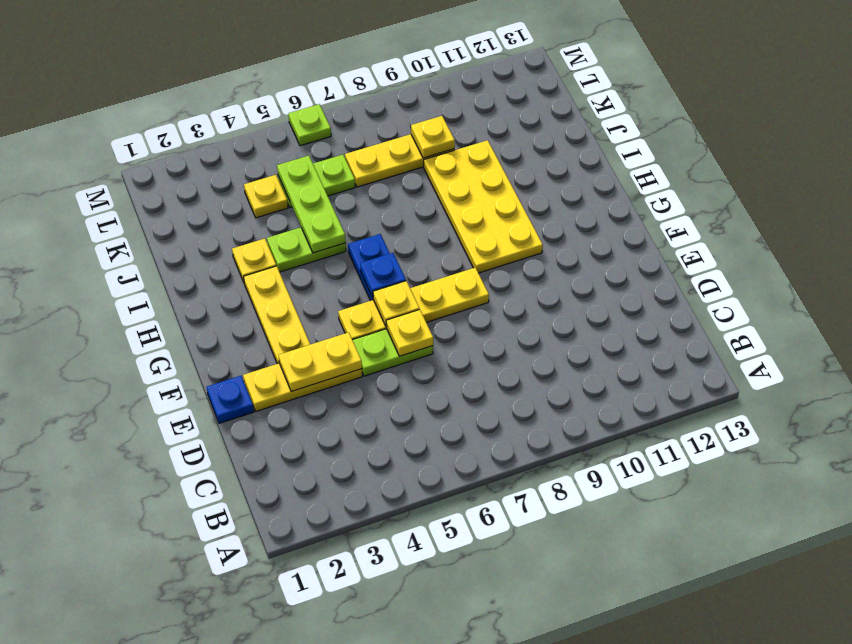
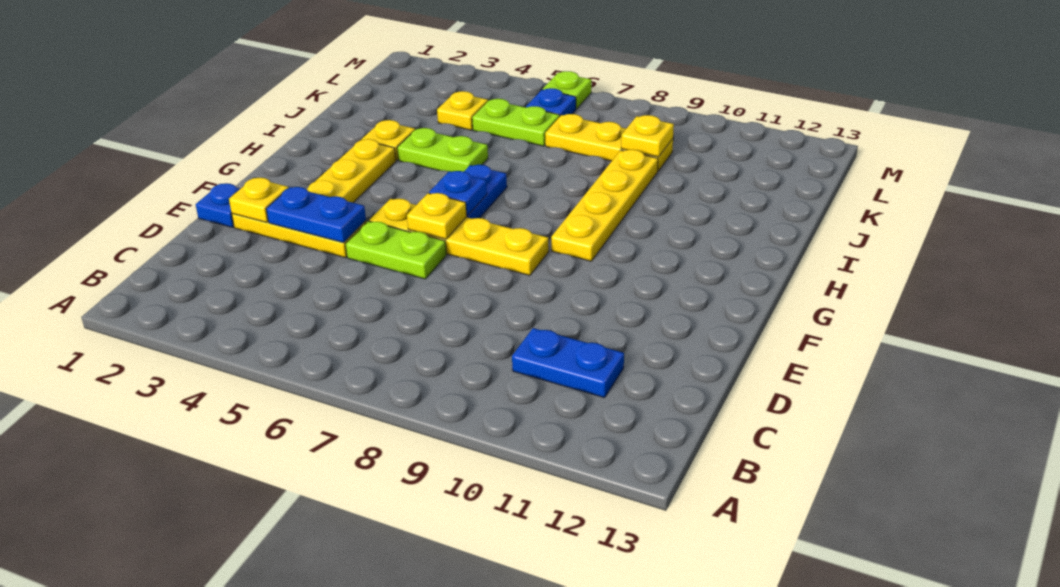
none -> blue 1x2 plate [512,328,624,398]
yellow 1x2 plate [279,332,362,392] -> blue 1x2 plate [266,187,366,243]
yellow 1x1 plate [386,309,433,356] -> yellow 1x1 plate moved to [229,178,289,222]
yellow 2x4 plate [424,140,543,273] -> yellow 1x4 plate [551,150,658,261]
lime 1x3 plate [277,156,346,253] -> none
none -> blue 1x1 plate [526,88,576,116]

